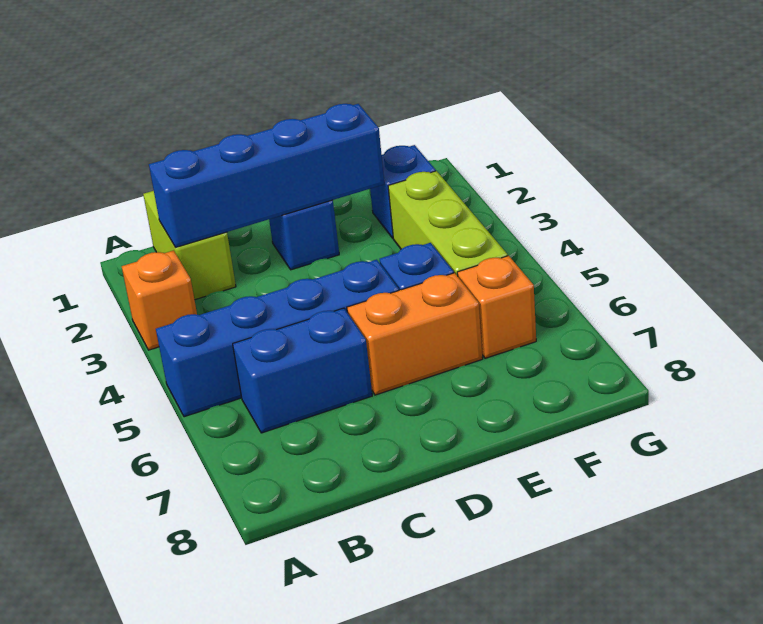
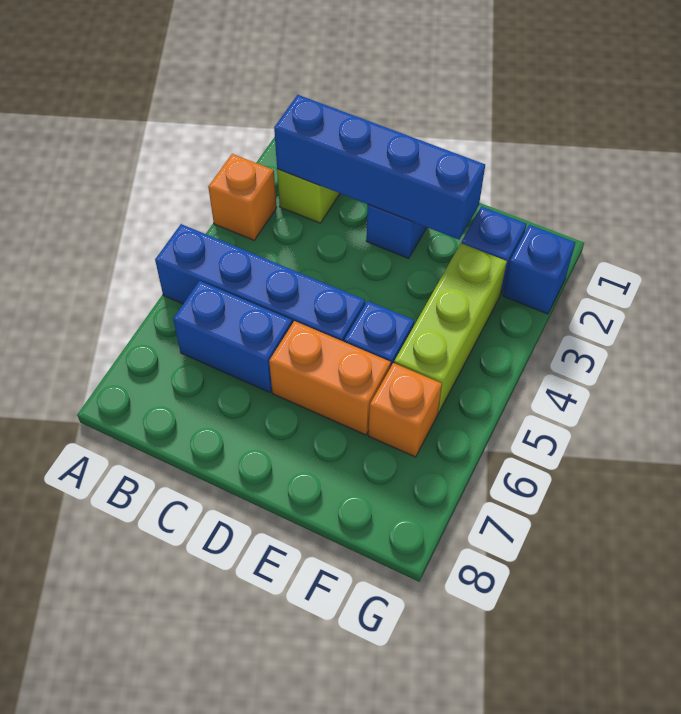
none -> blue 1x1 brick [503,225,575,314]

